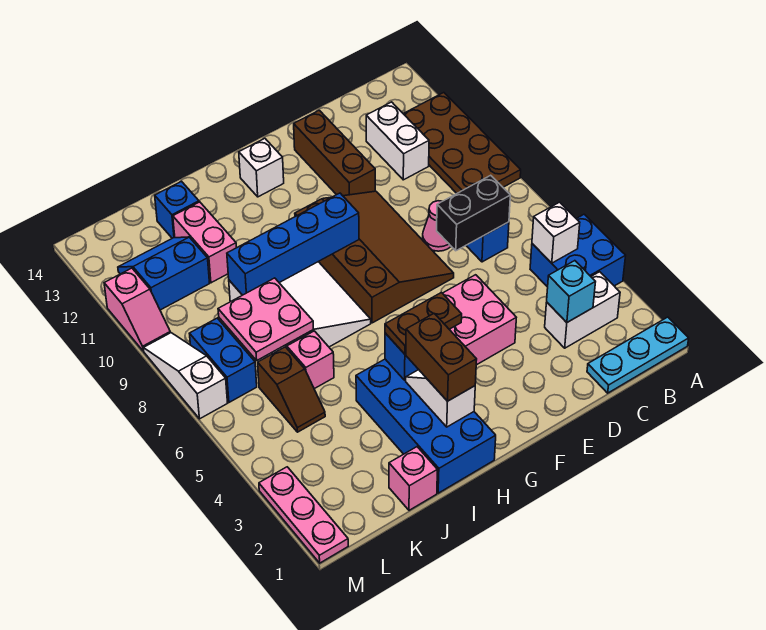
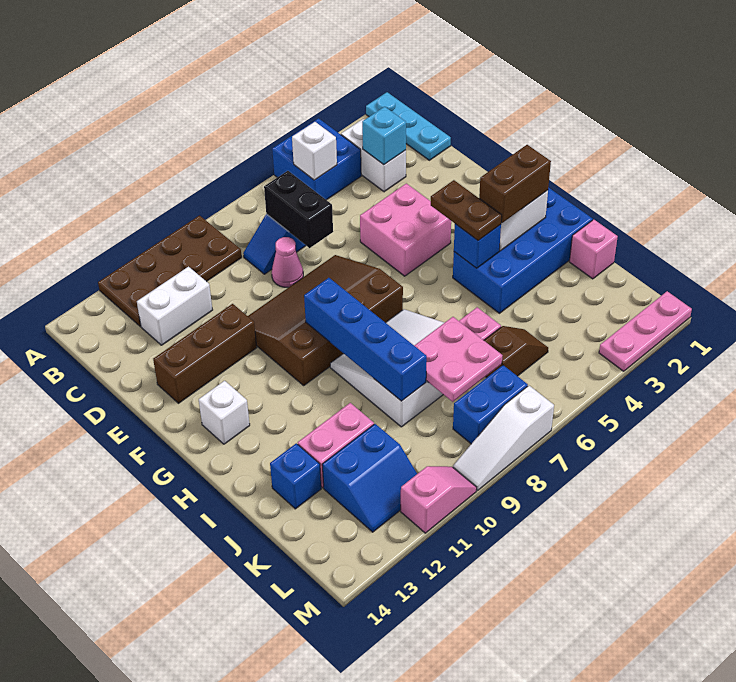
blue 2x2 slope [118,237,210,310] -> blue 2x2 slope turned to [322,424,417,532]

